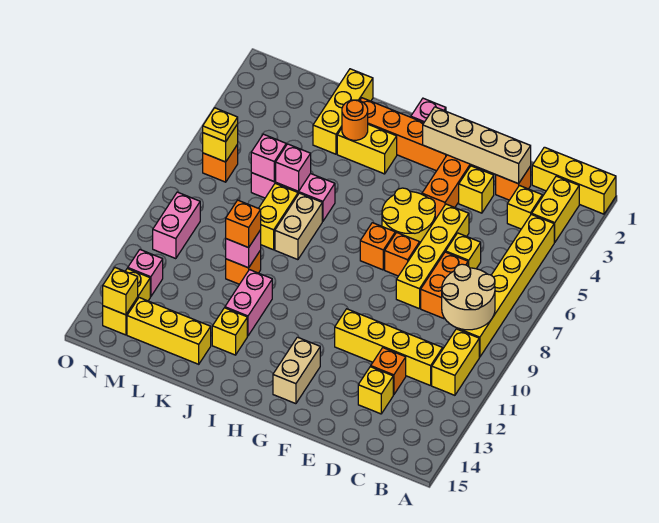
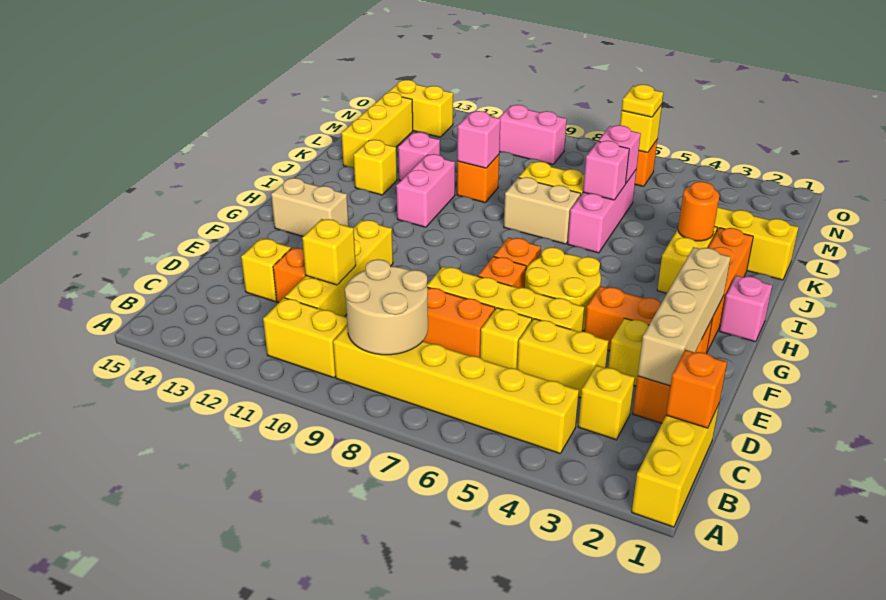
yellow 1x2 brick [532,176,579,242] -> yellow 1x2 brick moved to [517,319,609,398]
pink 1x2 brick [225,270,272,336] -> pink 1x2 brick turned to [396,154,455,227]
orange 1x1 brick [226,200,261,248] -> orange 1x1 brick moved to [666,350,727,428]
pink 1x1 brick [128,250,163,297] -> pink 1x1 brick moved to [398,132,440,181]
yellow 1x1 brick [103,268,138,315] -> yellow 1x1 brick moved to [302,219,356,285]

